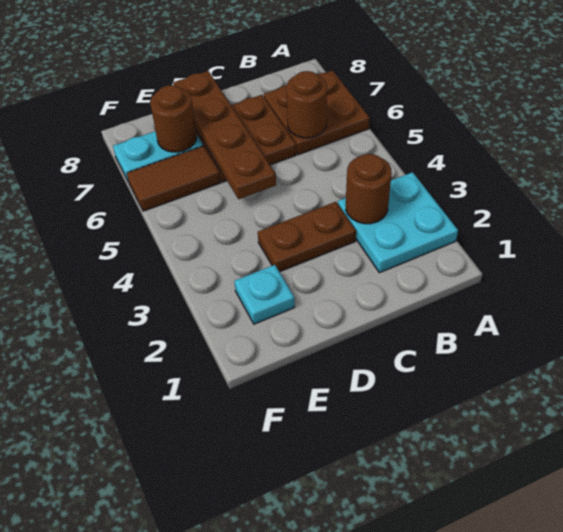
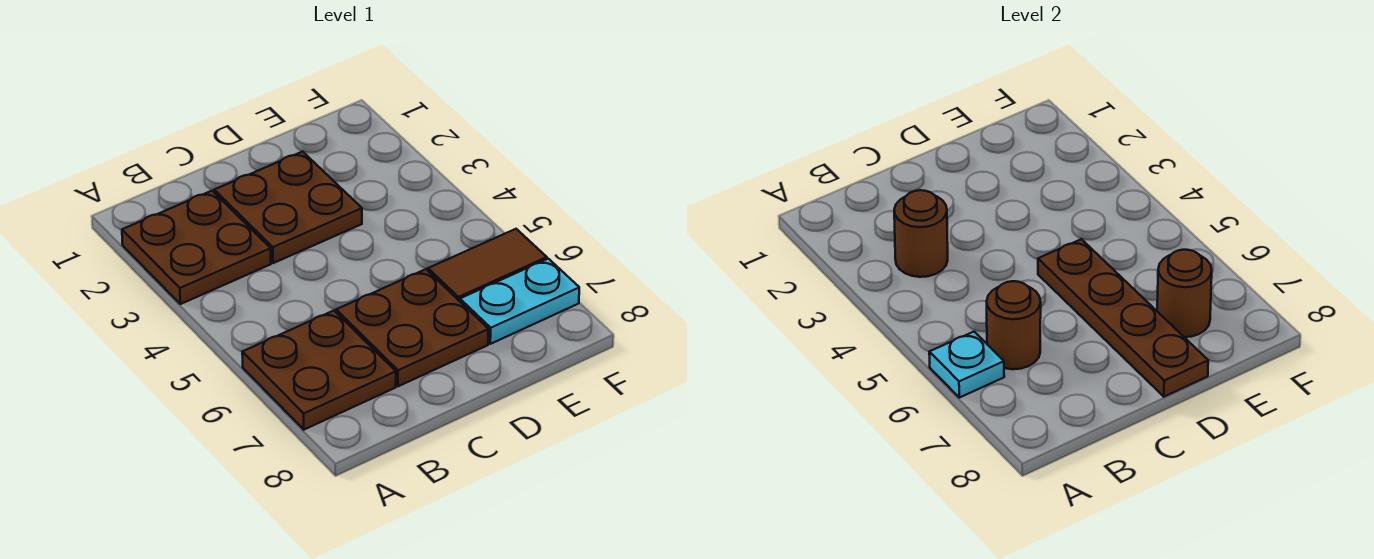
cyan 2x2 plate [338,172,458,273] -> brown 2x2 plate [122,191,271,304]
brown 1x2 plate [258,202,356,272] -> brown 2x2 plate [214,152,362,263]
cyan 1x1 plate [234,265,295,324] -> cyan 1x1 plate moved to [929,332,1004,398]

